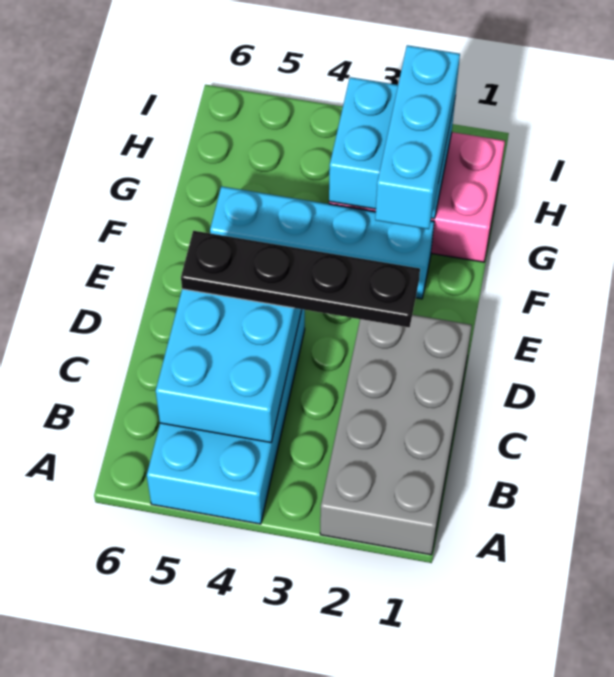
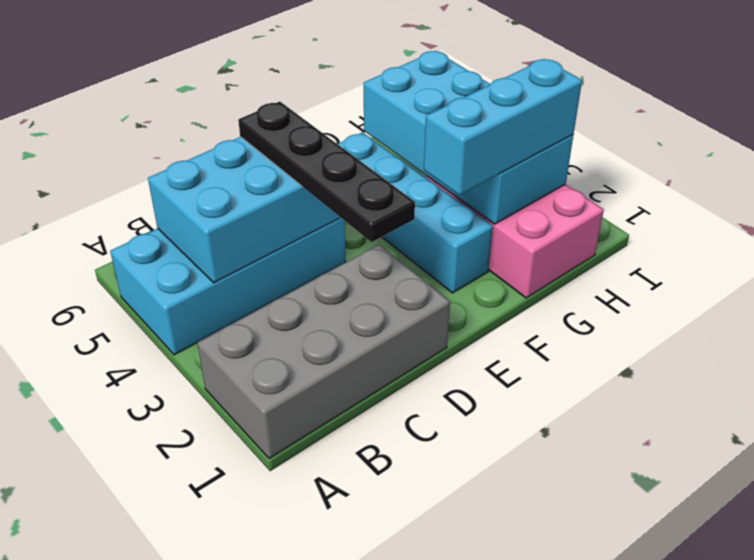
cyan 2x2 brick [329,77,456,219] -> cyan 2x4 brick [364,51,573,224]

